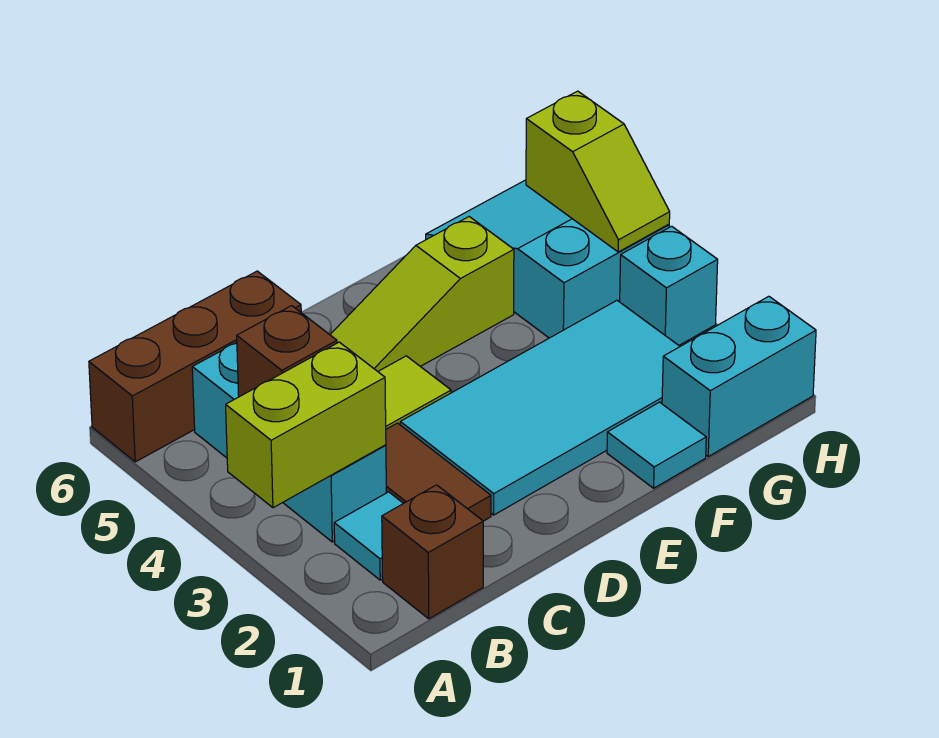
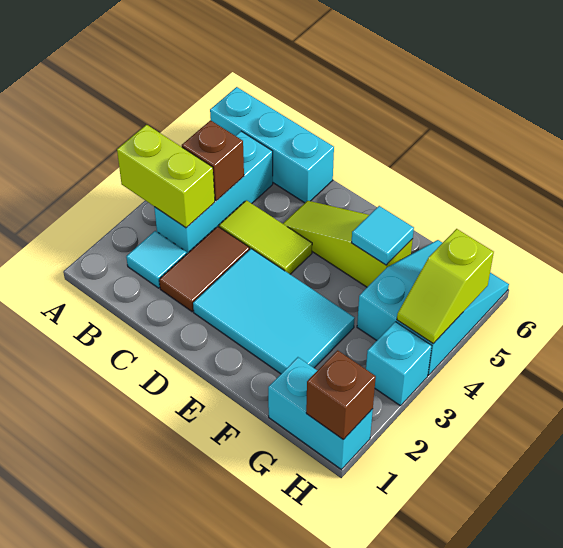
brown 1x3 brick [89,271,301,462] -> cyan 1x3 brick [210,87,334,203]
brown 1x1 brick [382,485,483,619] -> brown 1x1 brick moved to [306,350,376,440]
cyan 2x4 tile [400,301,680,515] -> cyan 2x3 tile [193,249,355,374]
cyan 1x1 tile [607,402,706,488] -> cyan 1x1 tile moved to [352,206,414,265]

